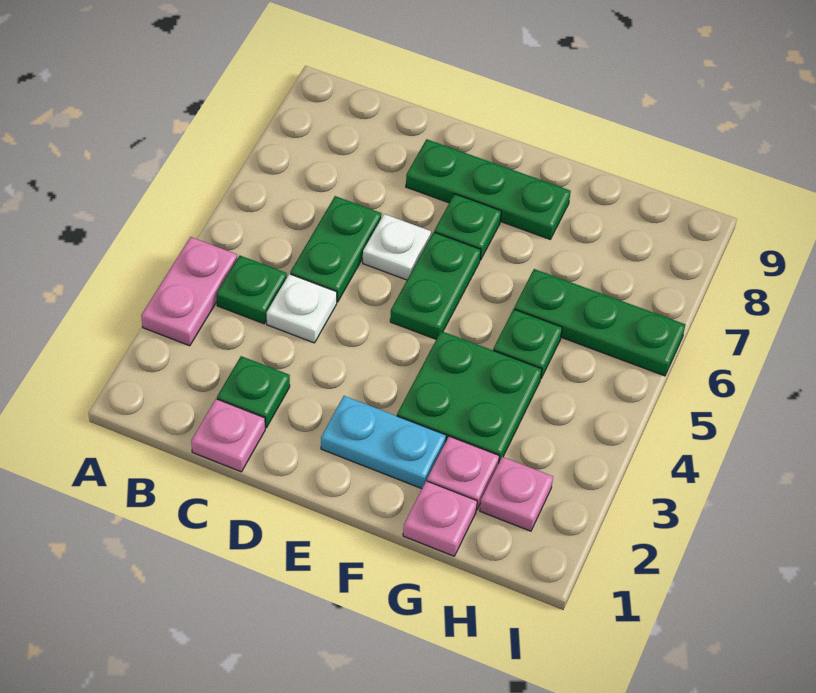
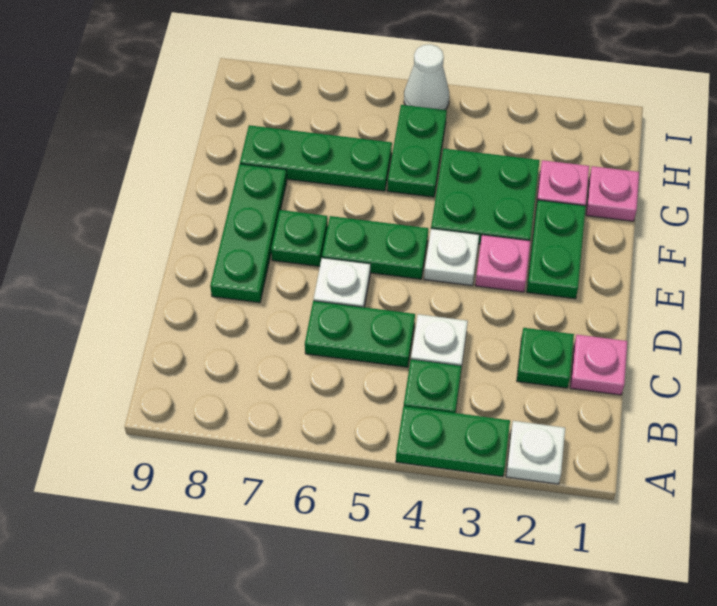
none -> white 1x1 plate [506,421,565,484]
pink 1x2 plate [141,237,237,346] -> green 1x2 plate [396,406,510,477]
cyan 1x2 plate [321,396,446,489] -> green 1x2 plate [527,200,586,299]
none -> white 1x1 plate [424,229,479,286]
green 1x1 plate [493,309,562,378] -> green 1x2 plate [387,105,447,197]
green 1x3 plate [514,269,685,376] -> green 1x3 plate turned to [240,125,392,191]
pink 1x1 plate [480,457,553,531] -> pink 1x1 plate moved to [475,235,530,292]
none -> white 1x1 cone [404,44,449,110]

